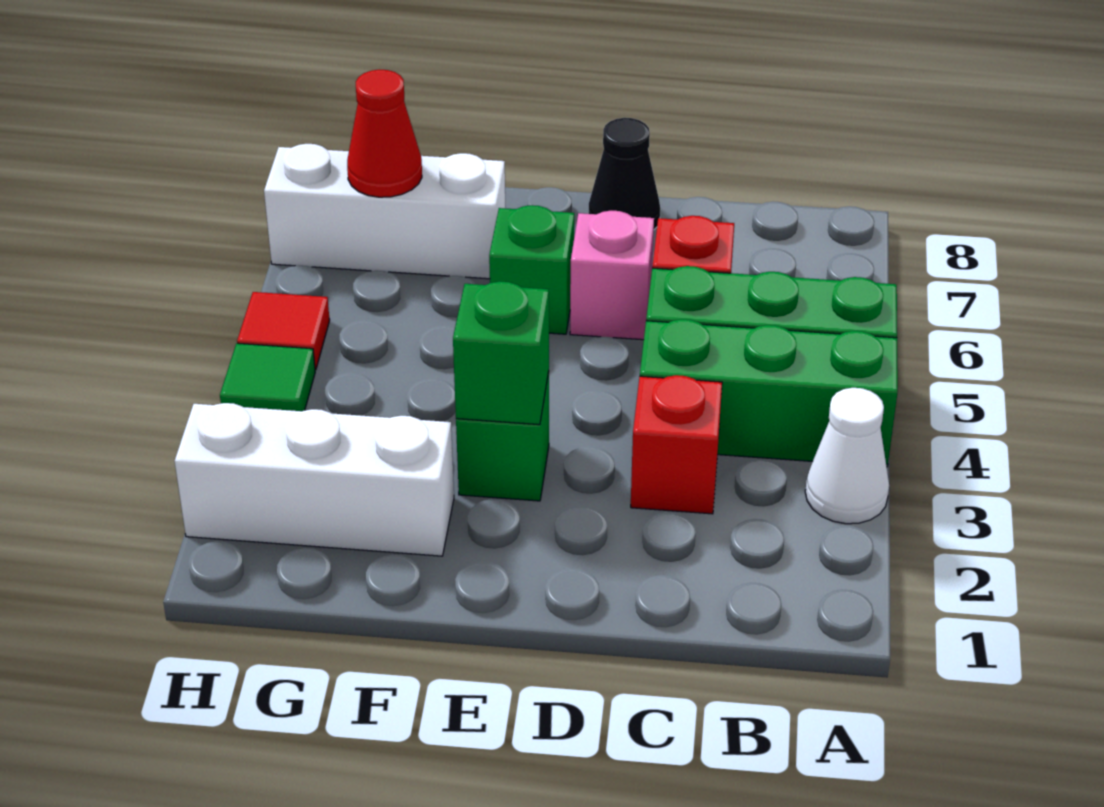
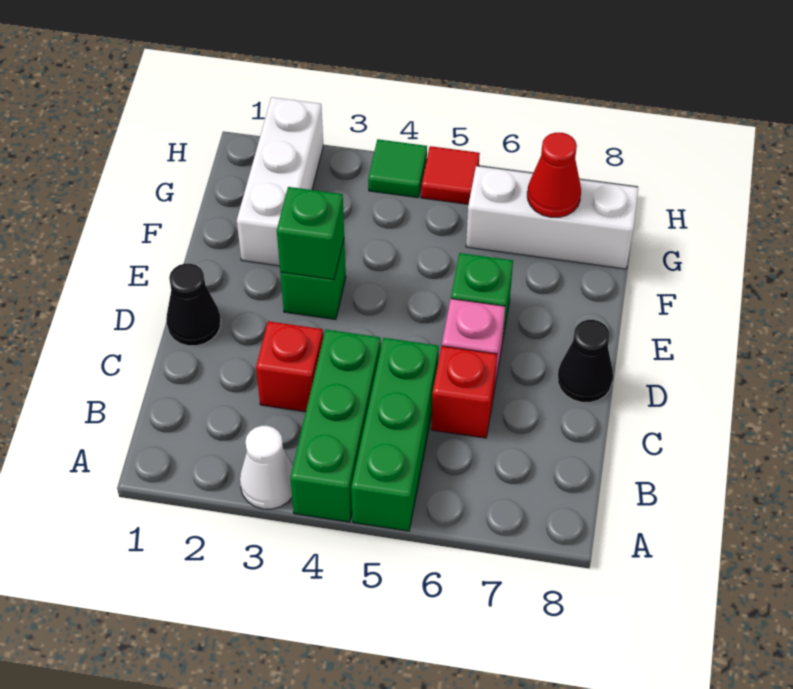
none -> black 1x1 cone [166,264,221,346]
white 1x3 brick [264,144,505,279] -> white 1x3 brick turned to [466,166,638,269]

